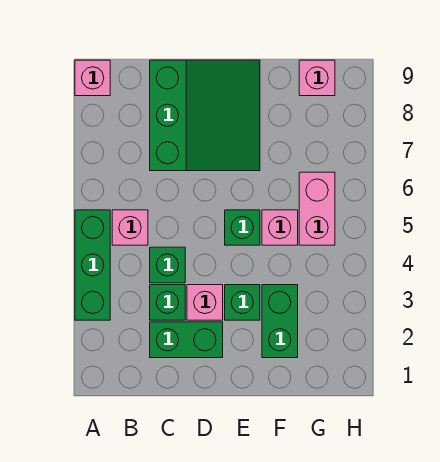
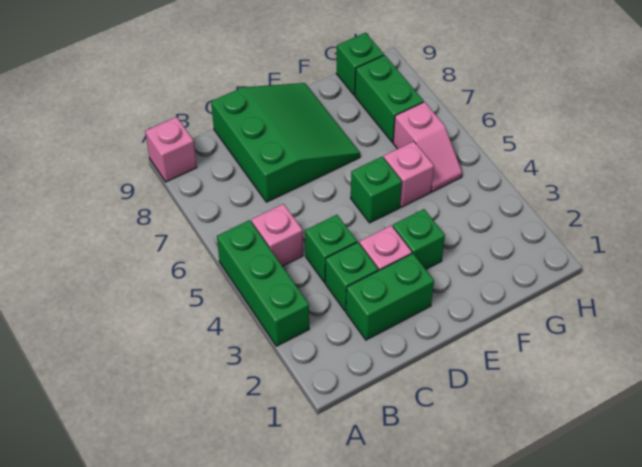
green 1x2 brick [262,285,298,358] -> green 1x2 brick moved to [355,55,423,142]
pink 1x2 brick [299,172,335,245] -> pink 1x2 slope [393,102,462,192]
pink 1x1 brick [299,60,335,96] -> green 1x1 brick [336,33,384,95]

